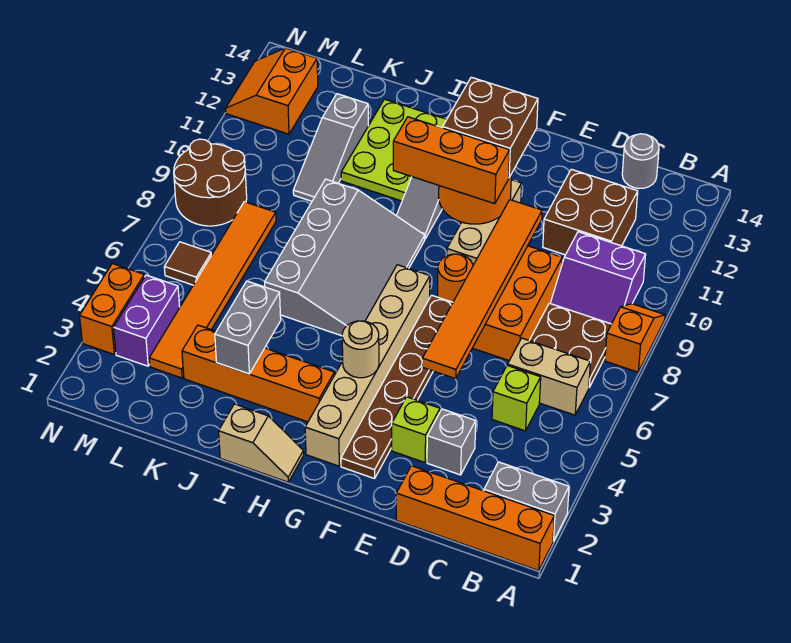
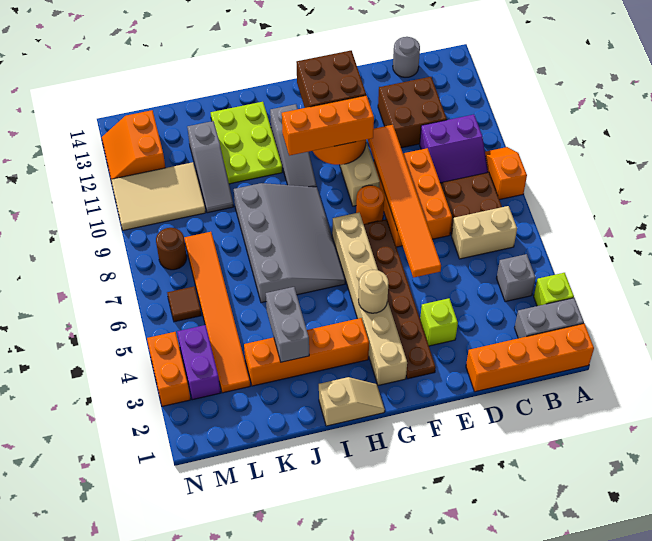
lime 1x1 brick [492,365,541,431] -> lime 1x1 brick moved to [534,273,574,306]
grey 1x1 brick [427,409,476,475] -> grey 1x1 brick moved to [497,254,536,302]
none -> tan 2x3 tile [111,162,206,230]
brown 2x2 round brick [174,139,247,226] -> brown 1x1 round brick [156,228,187,270]

